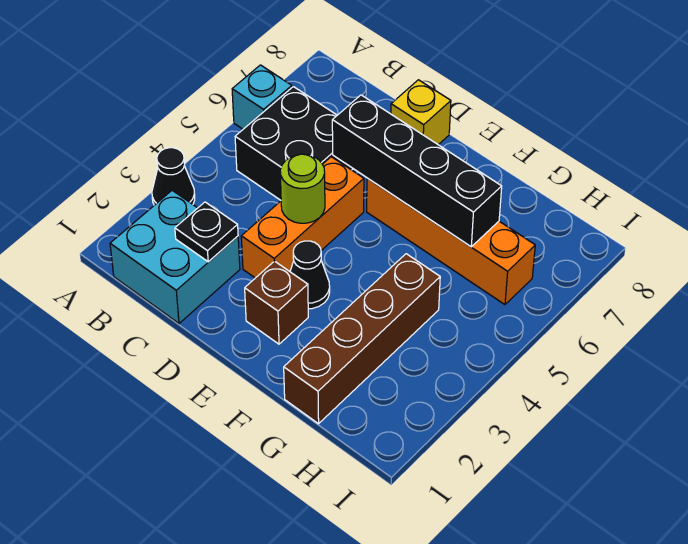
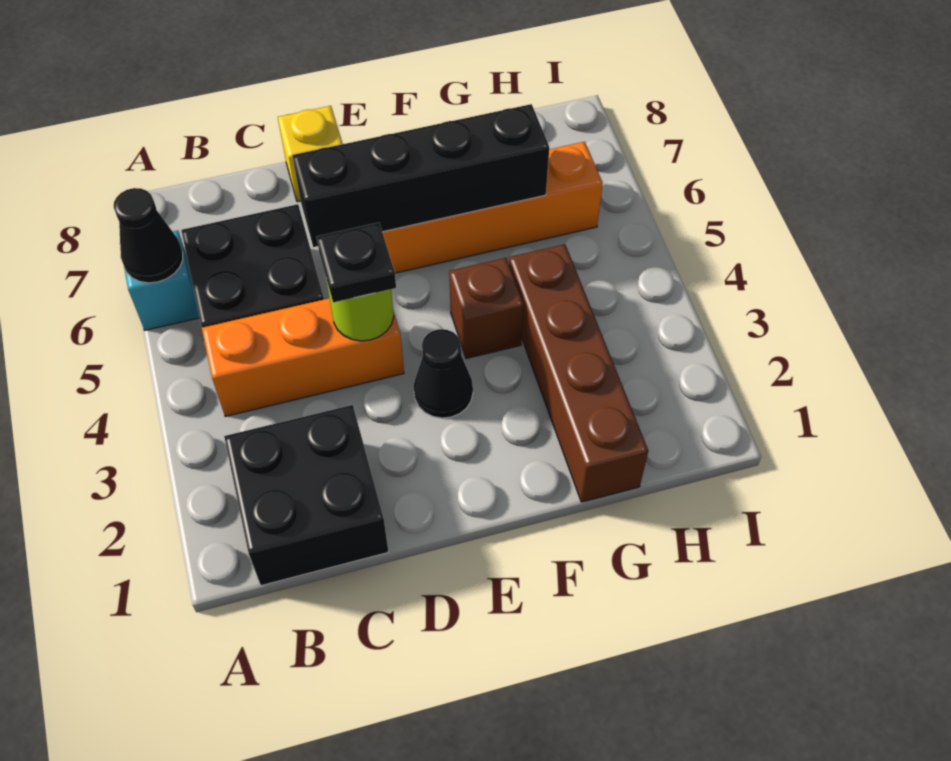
black 1x1 cone [152,148,195,205] -> black 1x1 cone moved to [114,188,183,283]
cyan 2x2 brick [110,190,240,323] -> black 2x2 brick [224,405,389,586]
black 1x1 plate [175,202,238,262] -> black 1x1 plate moved to [317,223,396,302]
orange 1x3 brick [241,157,364,278] -> orange 1x3 brick turned to [202,298,404,416]
brown 1x1 brick [245,261,308,344] -> brown 1x1 brick moved to [449,258,524,359]

